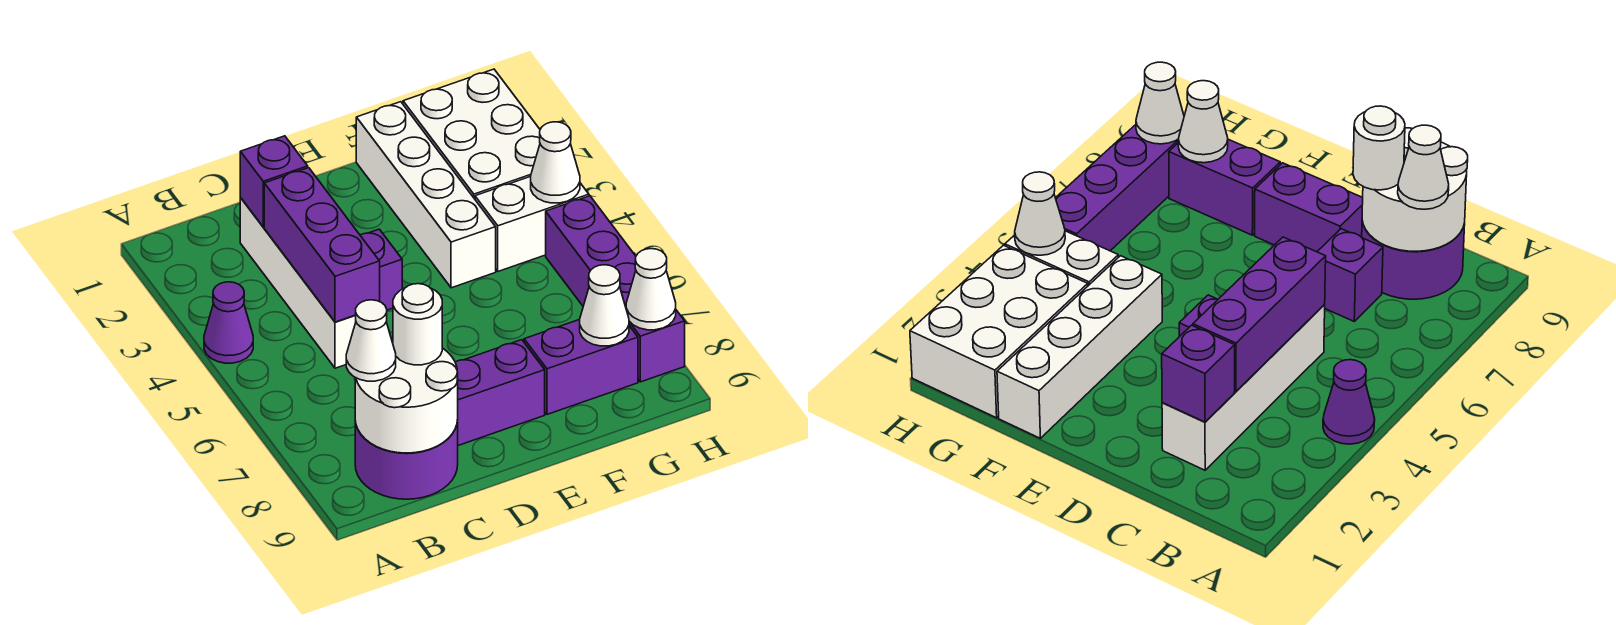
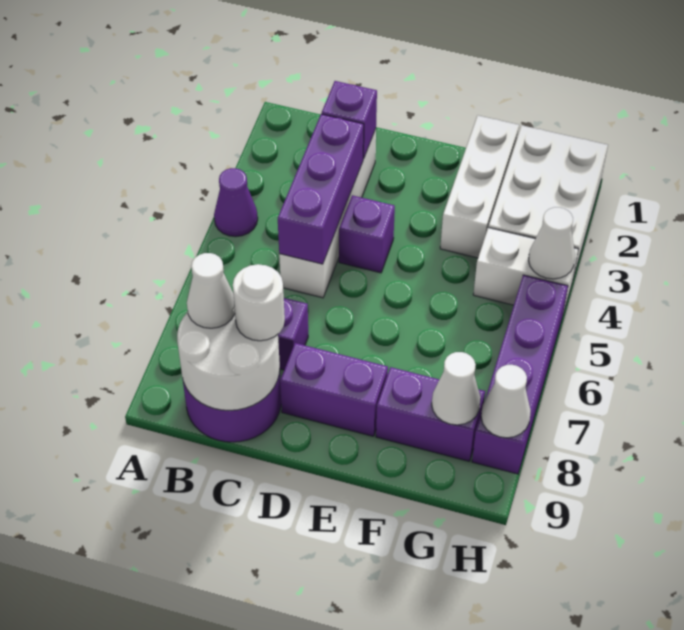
white 1x4 brick [356,102,496,288] -> white 1x3 brick [440,116,519,258]

